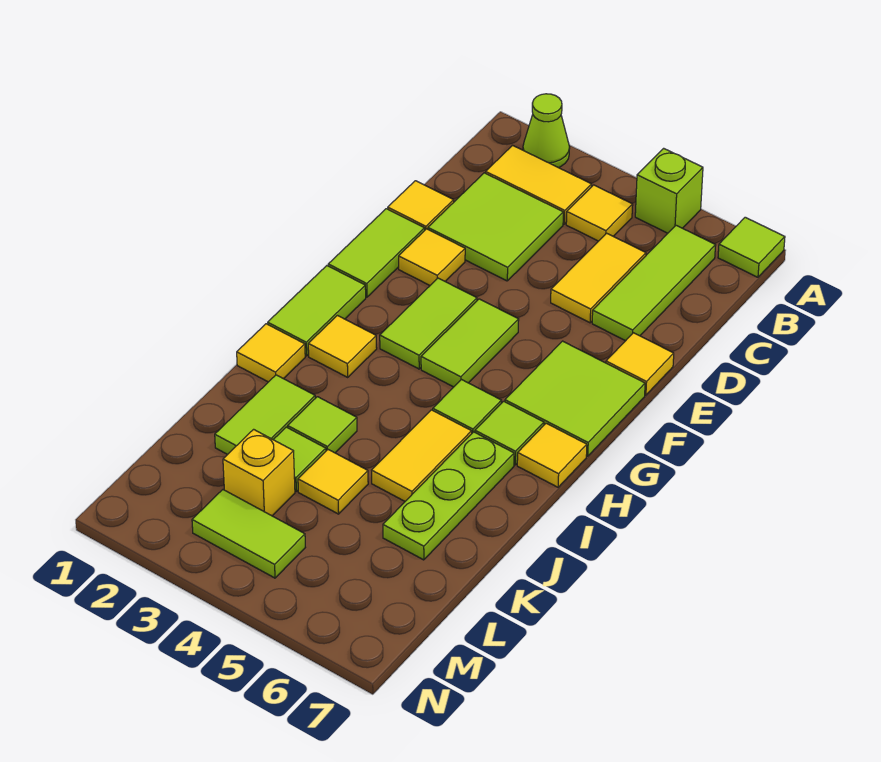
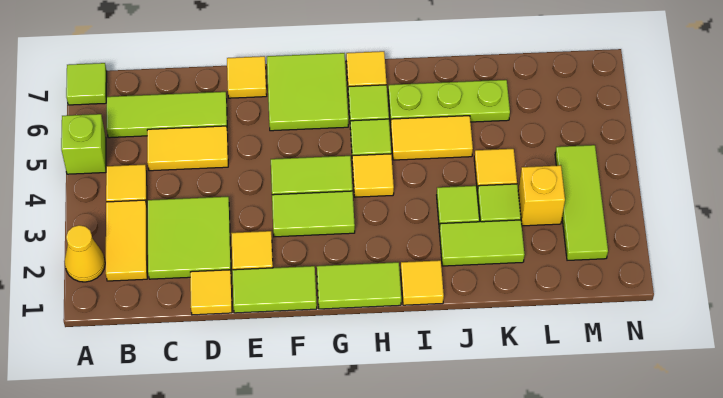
lime 1x1 cone [523,94,570,168] -> yellow 1x1 cone [64,225,105,282]
yellow 1x1 tile [308,315,377,377] -> yellow 1x1 tile moved to [352,154,394,197]
lime 1x2 tile [192,490,305,578] -> lime 1x3 tile [555,145,608,260]

